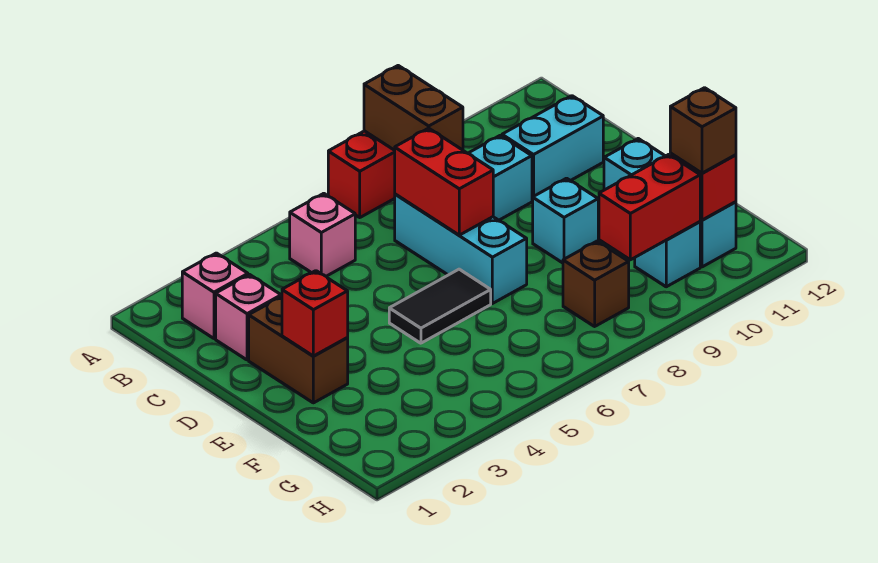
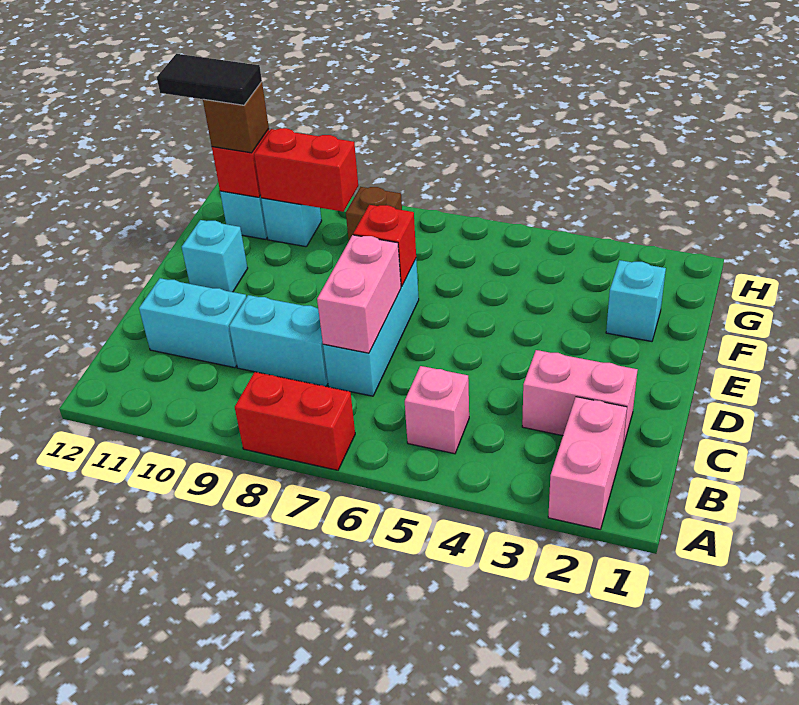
brown 1x2 brick [364,66,463,150] -> none
pink 1x1 brick [182,253,248,338] -> pink 1x2 brick [548,397,627,529]
pink 1x1 brick [216,275,281,360] -> pink 1x2 brick [522,350,638,446]
red 1x2 brick [395,128,493,235] -> pink 1x2 brick [317,235,401,353]
brown 1x2 brick [249,296,348,403] -> none
red 1x1 brick [282,271,348,356] -> red 1x1 brick moved to [353,205,416,287]
black 1x2 tile [389,269,491,343] -> black 1x2 tile moved to [157,54,262,105]
cyan 1x1 brick [533,178,598,263] -> cyan 1x1 brick moved to [606,260,666,341]

